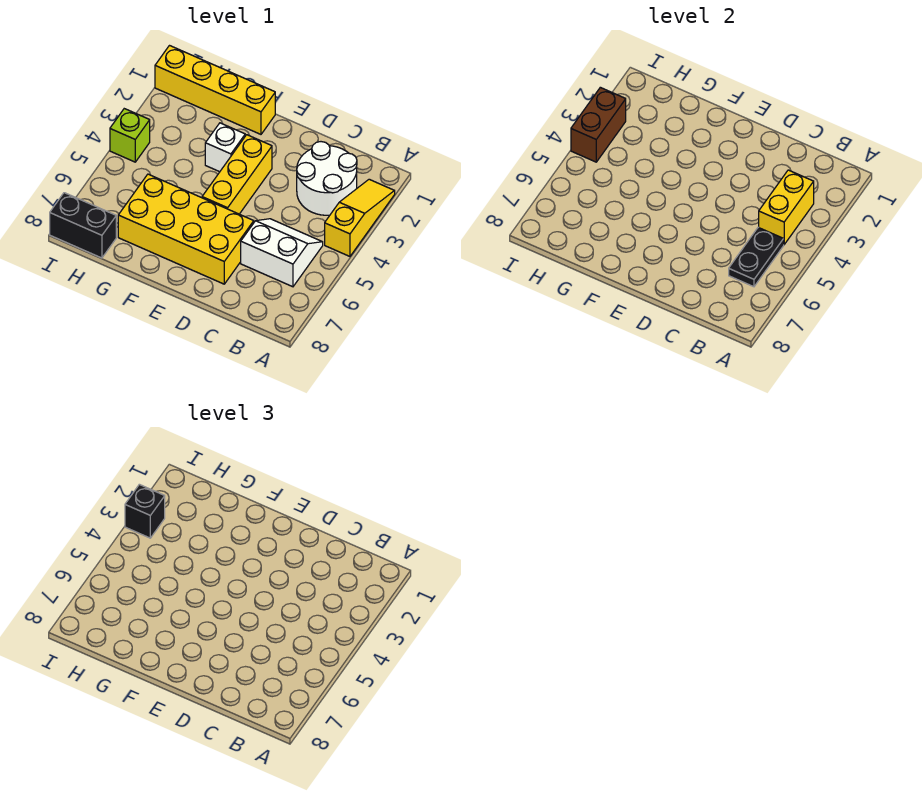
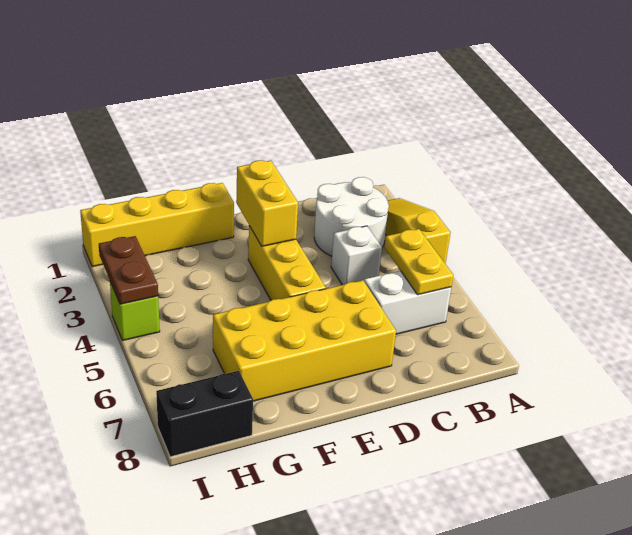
yellow 1x2 brick [759,170,814,244] -> yellow 1x2 brick moved to [236,160,298,246]
black 1x2 plate [729,227,784,287] -> yellow 1x2 plate [385,229,453,295]
white 1x1 brick [205,123,245,172] -> white 1x1 brick moved to [331,226,382,285]
brown 1x2 brick [571,87,626,162] -> brown 1x2 plate [99,236,158,304]
black 1x1 brick [125,484,165,538] -> none

